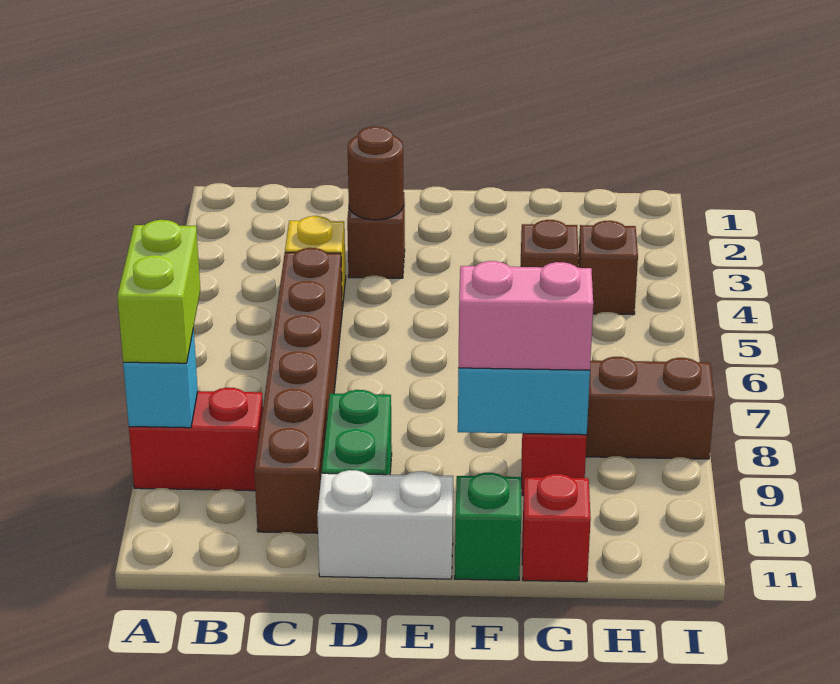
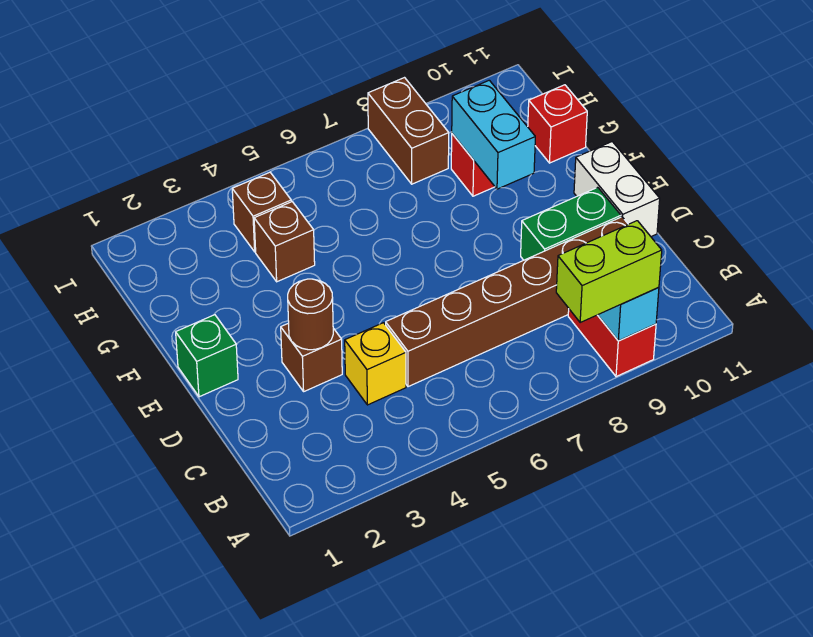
pink 1x2 brick [458,261,593,370] -> none
green 1x1 brick [455,473,521,580] -> green 1x1 brick moved to [176,315,238,397]

